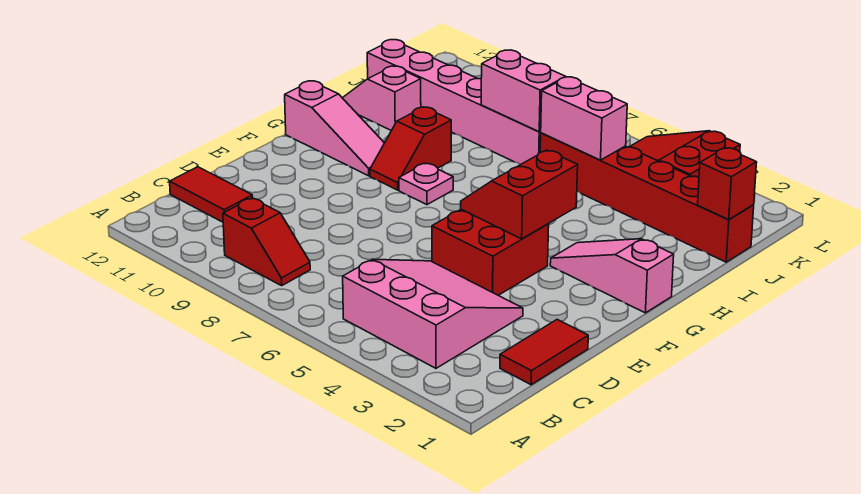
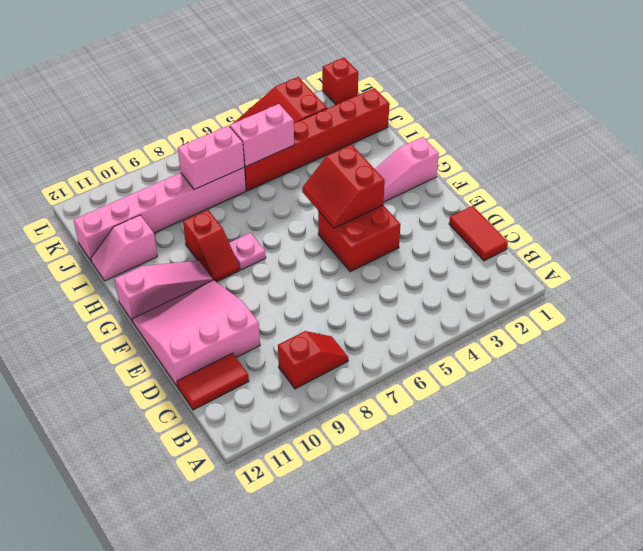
pink 3x3 slope [343,259,523,368] -> pink 3x3 slope moved to [133,280,260,387]
red 1x1 brick [698,148,757,220] -> red 1x1 brick moved to [322,58,358,105]

